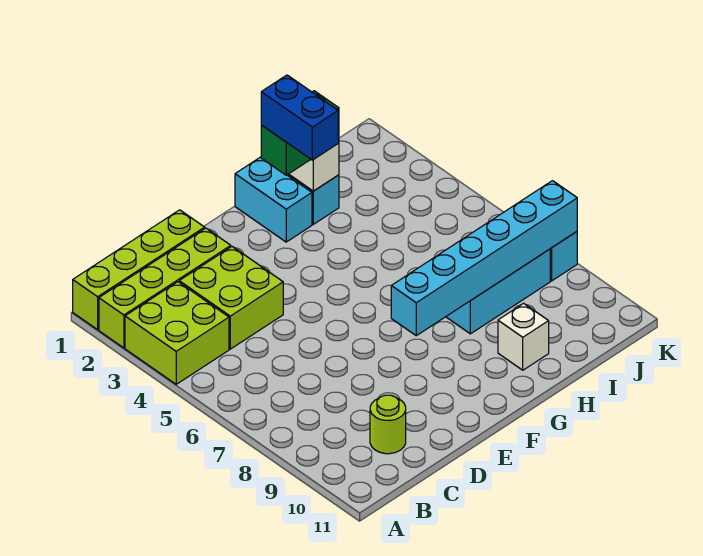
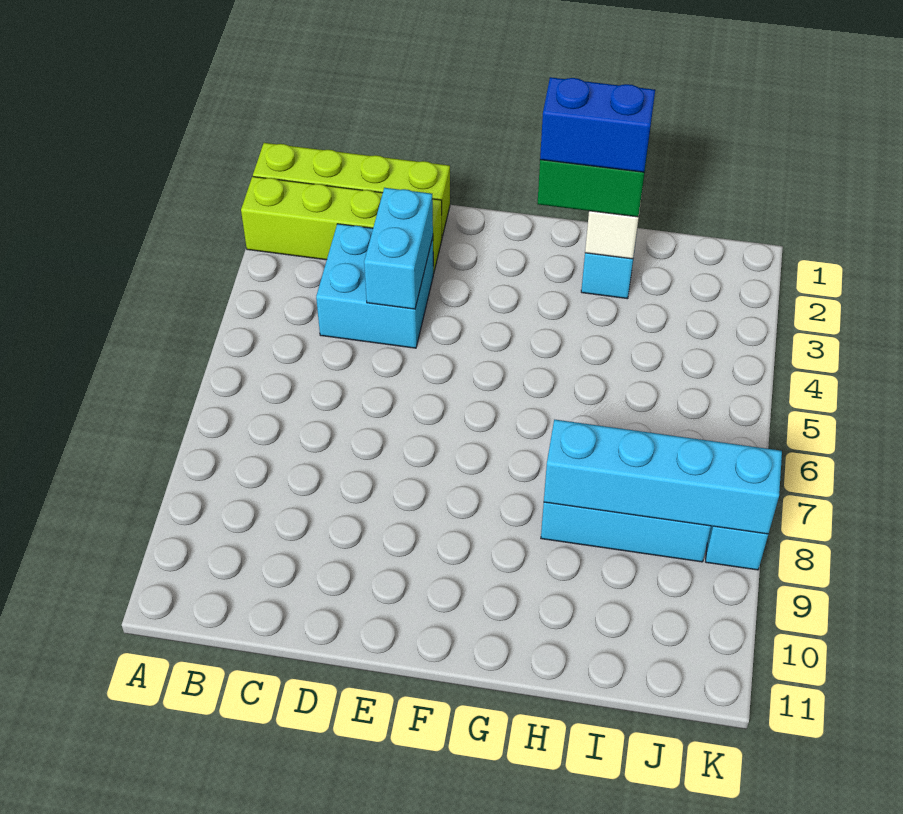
lime 2x2 brick [125,282,229,384] -> none
lime 2x2 brick [179,247,283,349] -> cyan 2x2 brick [316,224,433,348]
lime 1x1 round brick [370,395,406,454] -> none
cyan 1x6 brick [391,181,577,336] -> cyan 1x4 brick [544,419,782,534]
cyan 1x2 brick [235,157,312,242] -> cyan 1x2 brick moved to [364,188,433,309]
blue 1x2 brick [261,75,339,160] -> blue 1x2 brick turned to [540,77,655,172]
white 1x1 brick [498,303,549,370] -> none

